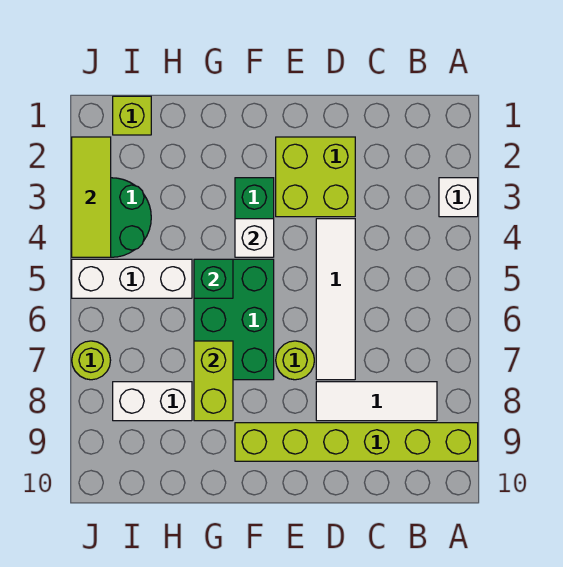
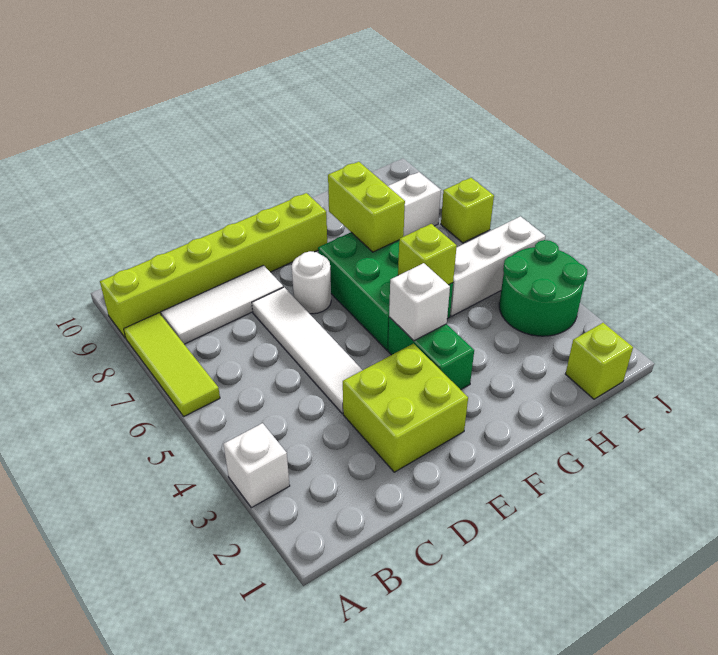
lime 1x1 round brick [276,341,314,380] -> white 1x1 round brick [292,251,331,314]
green 1x1 brick [194,259,233,298] -> lime 1x1 brick [398,224,457,285]
lime 1x3 tile [72,137,111,257] -> lime 1x3 tile moved to [124,313,220,416]
lime 1x1 round brick [72,341,111,380] -> lime 1x1 brick [441,178,494,243]

